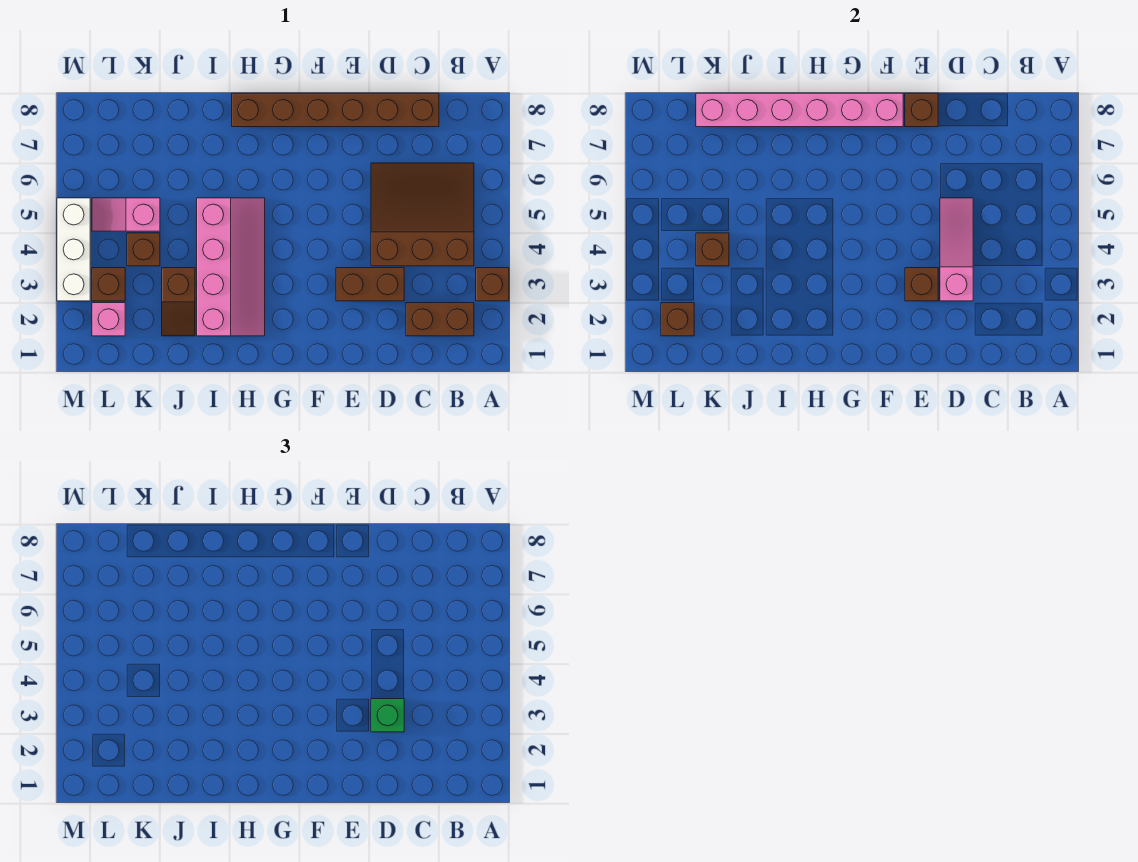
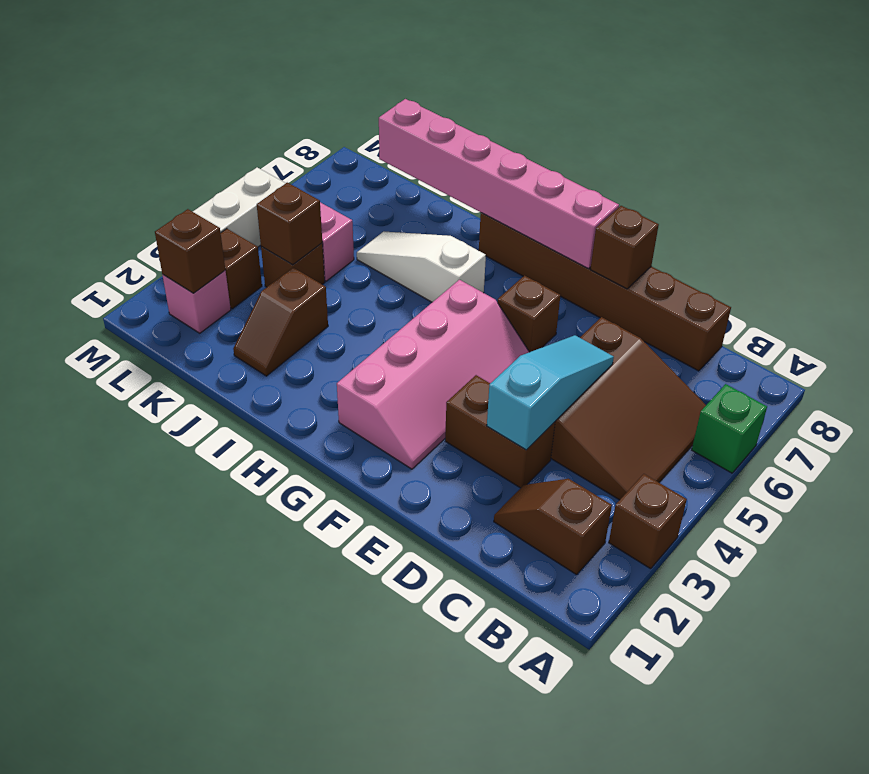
brown 1x2 brick [406,303,474,336] -> brown 1x2 slope [494,479,612,575]
brown 3x3 slope [371,163,474,266] -> brown 3x3 slope turned to [551,317,706,500]
pink 1x3 slope [940,198,973,301] -> cyan 1x3 slope [487,335,614,450]
green 1x1 brick [371,699,404,732] -> green 1x1 brick moved to [692,384,767,473]
brown 1x1 brick [905,268,938,301] -> brown 1x1 brick moved to [498,276,560,352]
pink 2x4 slope [197,198,265,336] -> pink 2x4 slope moved to [337,280,529,469]
none -> white 1x3 slope [357,232,486,302]

